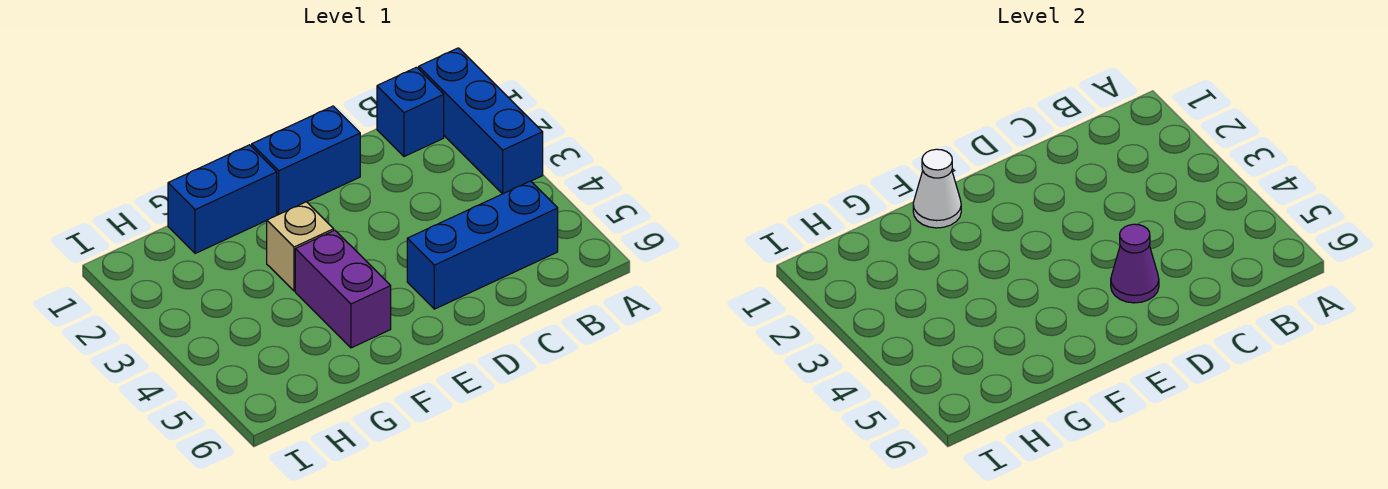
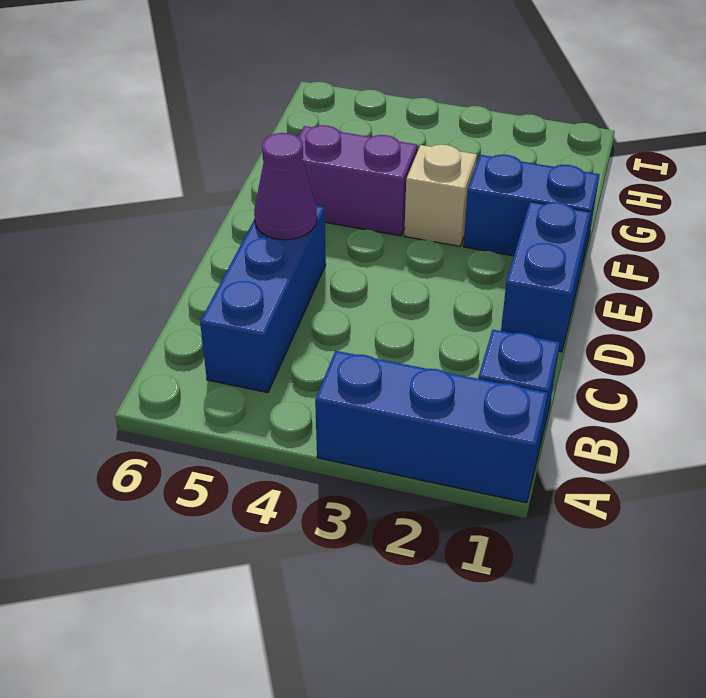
blue 1x2 brick [168,145,277,254] -> blue 1x2 brick turned to [463,155,600,264]
white 1x1 cone [913,149,961,228] -> none

